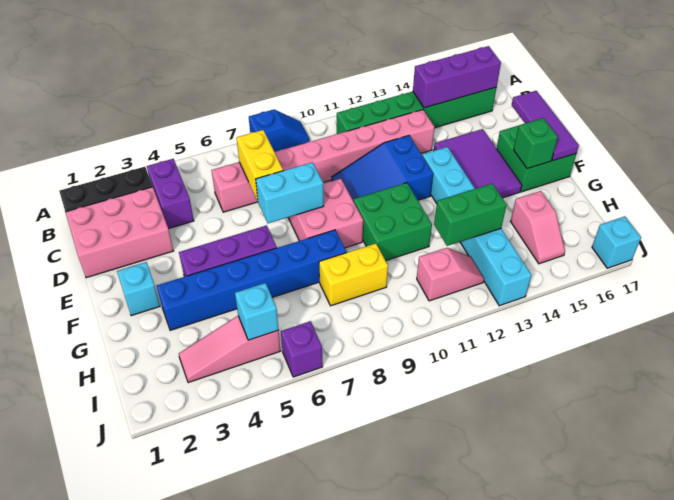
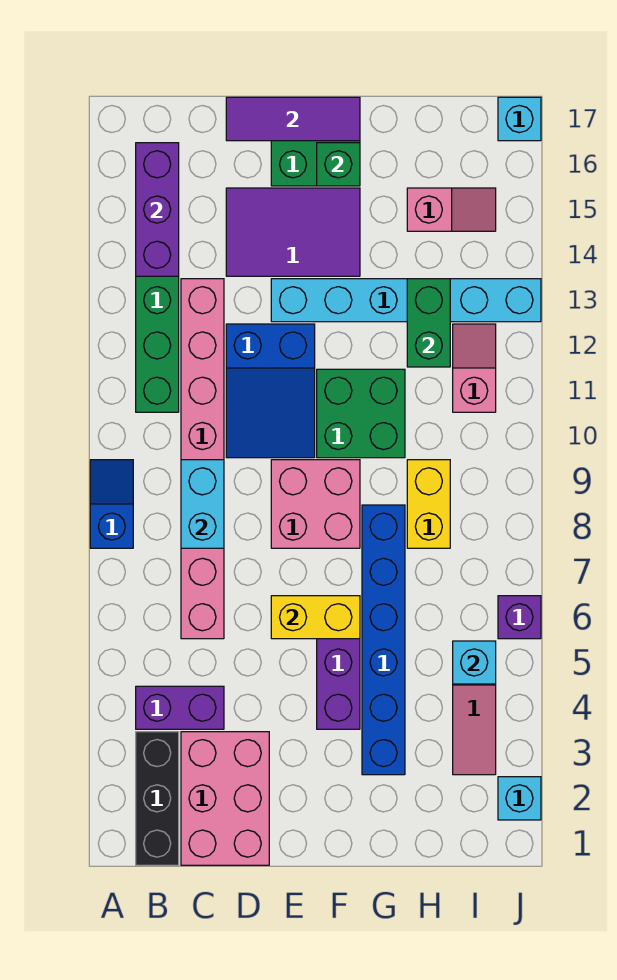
yellow 1x2 brick [236,130,283,201] -> yellow 1x2 brick moved to [271,596,360,639]
cyan 1x2 brick [256,162,324,223] -> cyan 1x2 brick moved to [181,460,224,548]
cyan 1x1 brick [117,262,160,316] -> cyan 1x1 brick moved to [498,777,541,820]

